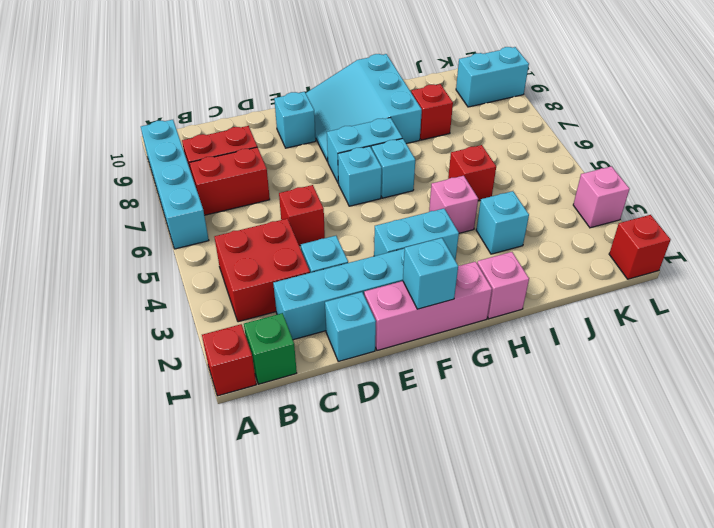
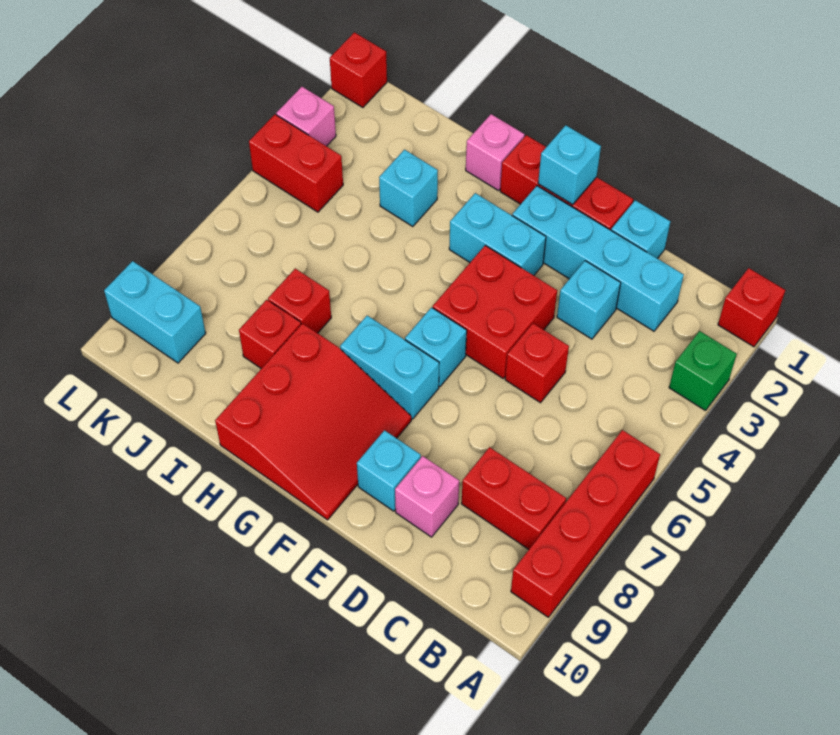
cyan 1x4 brick [141,120,209,249] -> red 1x4 brick [511,430,660,617]
green 1x1 brick [244,313,297,384] -> green 1x1 brick moved to [669,331,737,411]
red 2x2 brick [215,219,310,322] -> red 2x2 brick moved to [433,245,557,378]
red 1x2 brick [189,147,270,215] -> red 1x2 brick moved to [249,115,343,212]
pink 1x3 brick [364,262,492,350] -> red 1x3 brick [500,135,633,230]
cyan 3x3 slope [306,54,422,162] -> red 3x3 slope [215,323,411,520]
cyan 1x1 brick [372,139,415,198] -> none
pink 1x1 brick [429,176,478,233] -> pink 1x1 brick moved to [395,456,459,537]
red 1x1 brick [448,145,496,201] -> red 1x1 brick moved to [268,269,331,333]

